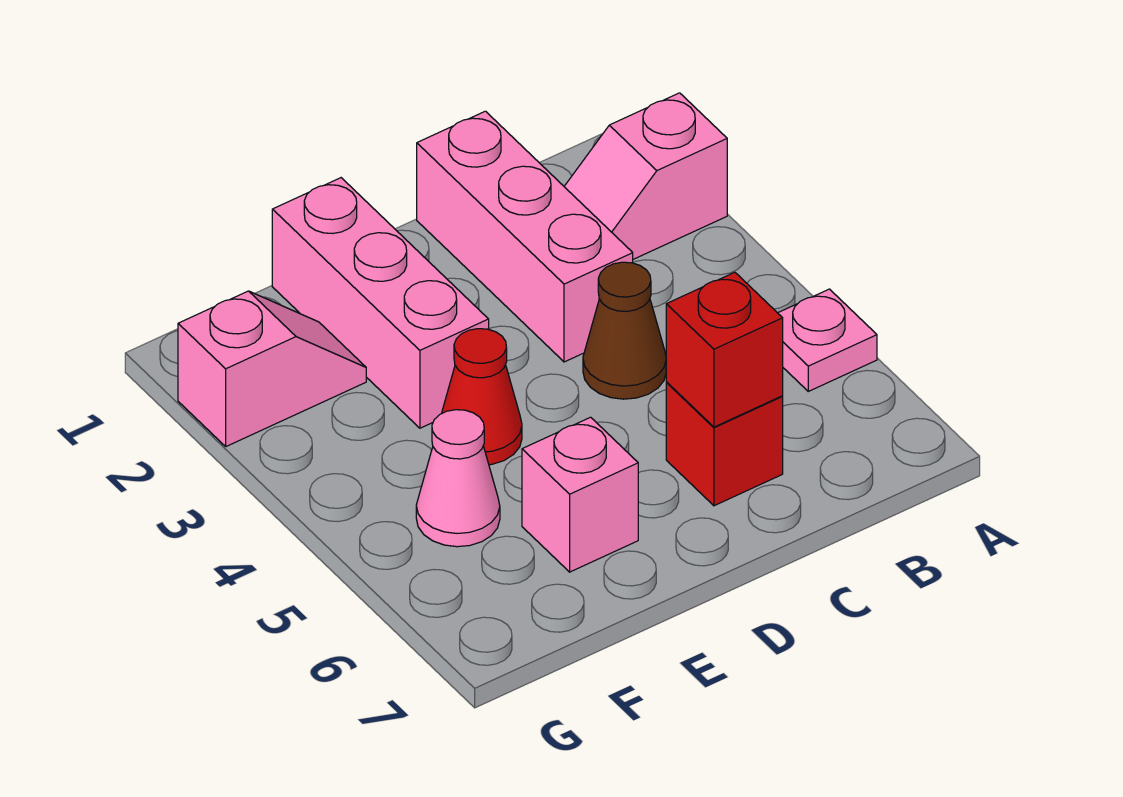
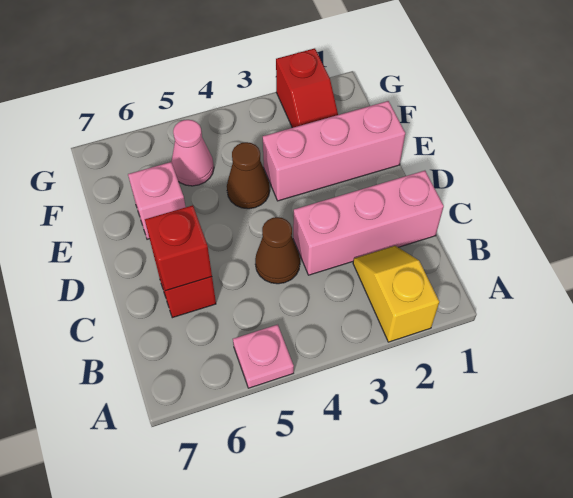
pink 1x2 slope [564,93,727,259] -> yellow 1x2 slope [353,246,439,342]
red 1x1 cone [442,329,522,465] -> brown 1x1 cone [227,142,270,209]
pink 1x2 slope [178,291,366,446] -> red 1x2 slope [276,48,338,128]

